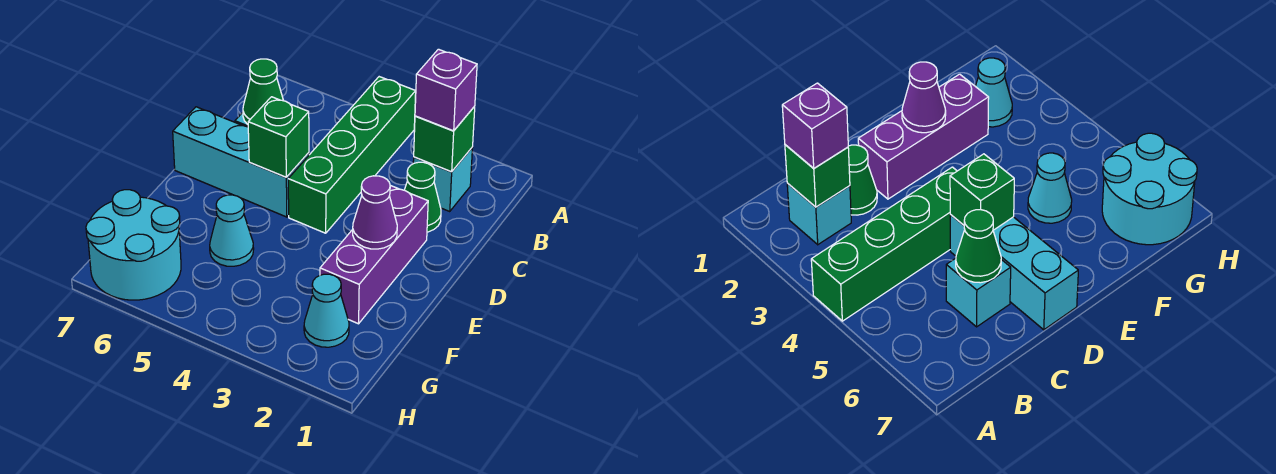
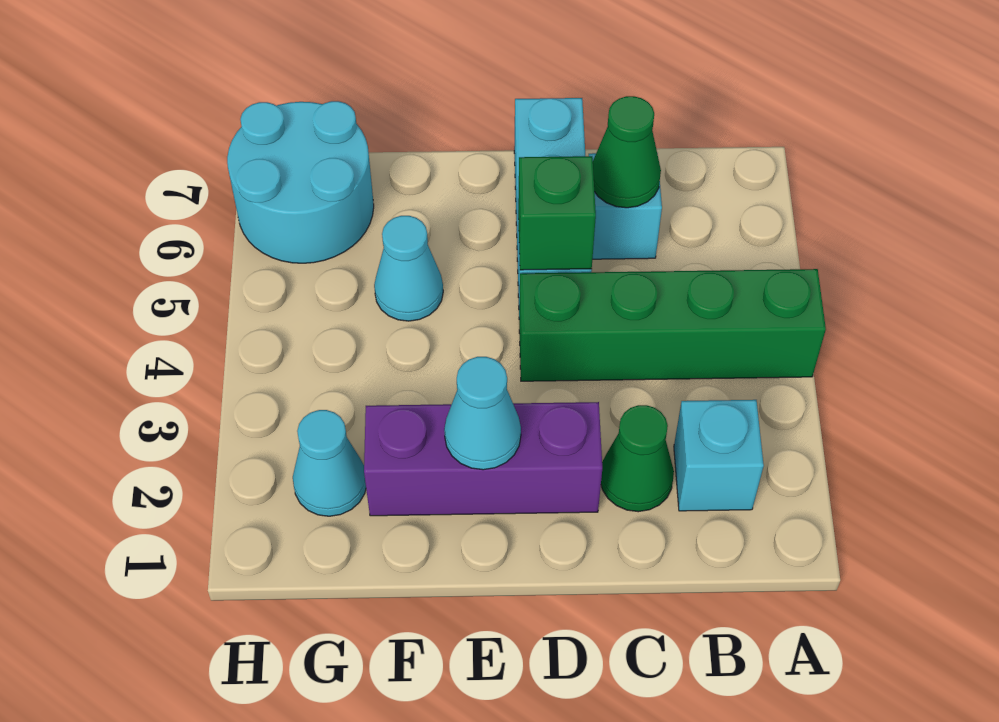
green 1x1 brick [414,106,475,172] -> none
purple 1x1 brick [415,49,477,131] -> none
purple 1x1 cone [353,176,397,249] -> cyan 1x1 cone [444,357,521,470]

